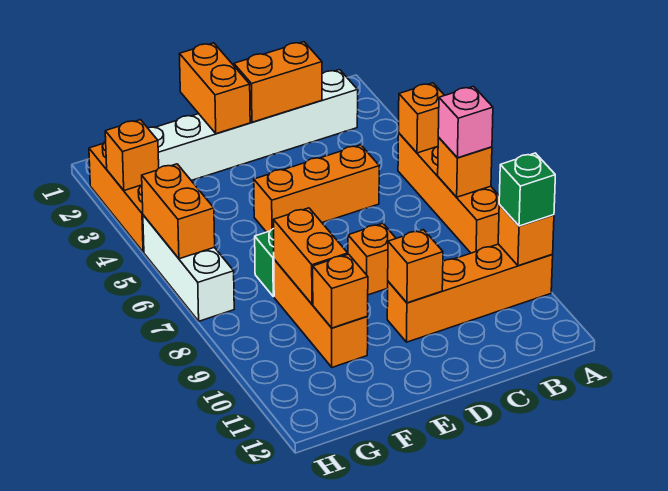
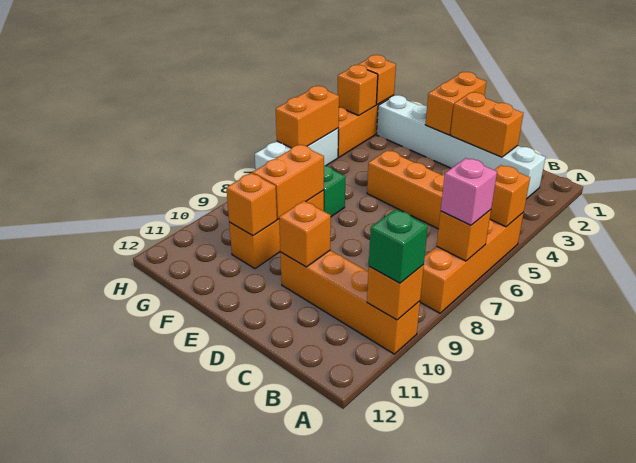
orange 1x1 brick [348,223,396,295] -> orange 1x1 brick moved to [358,55,396,105]

